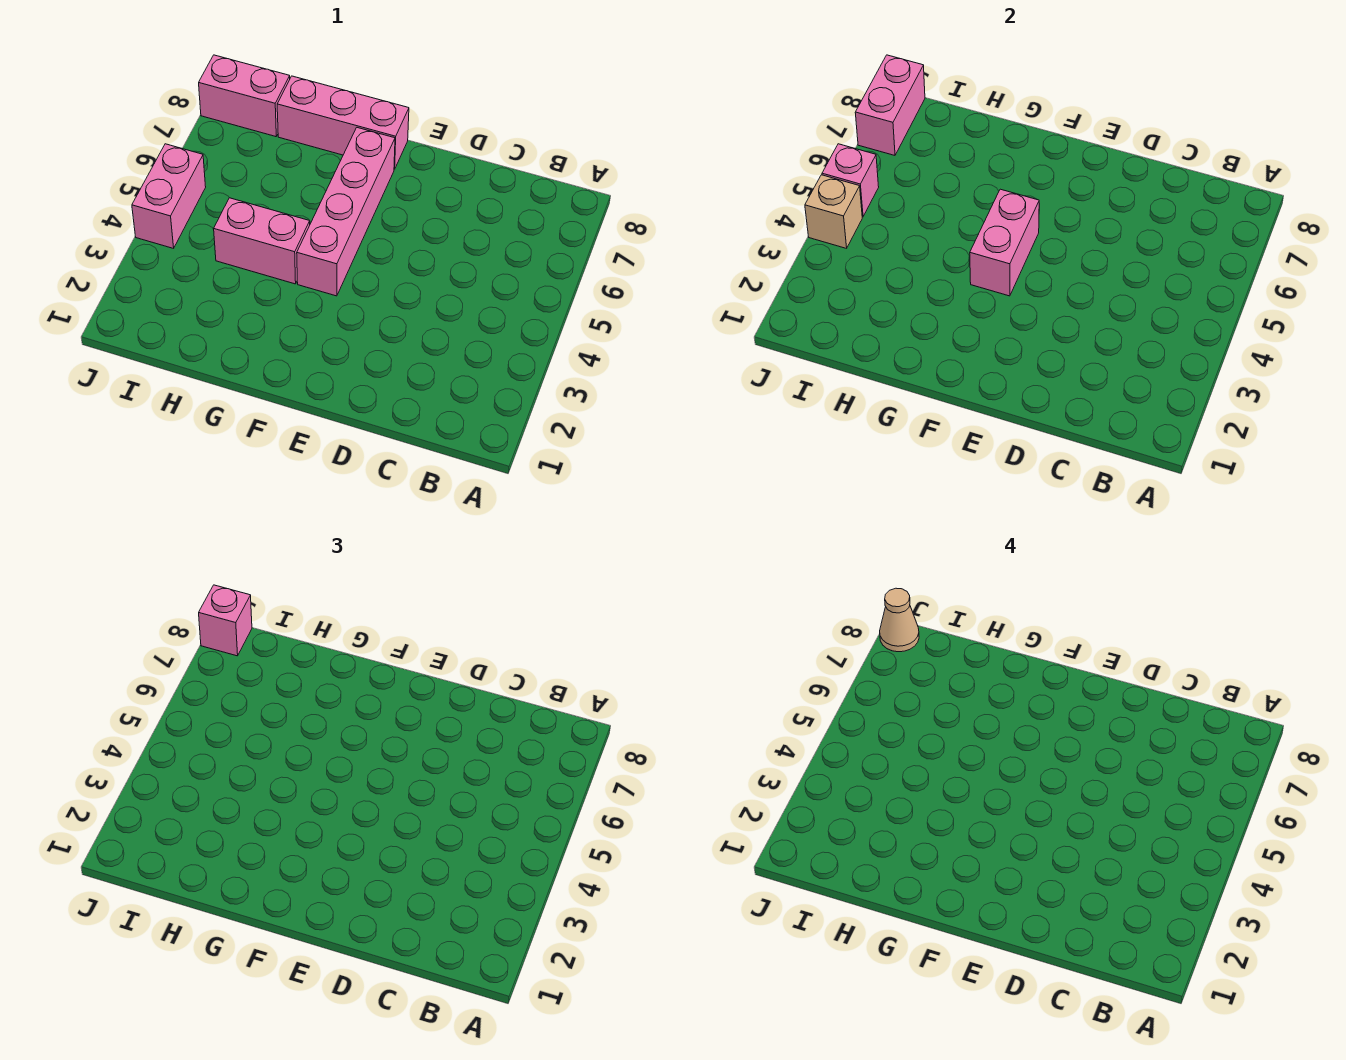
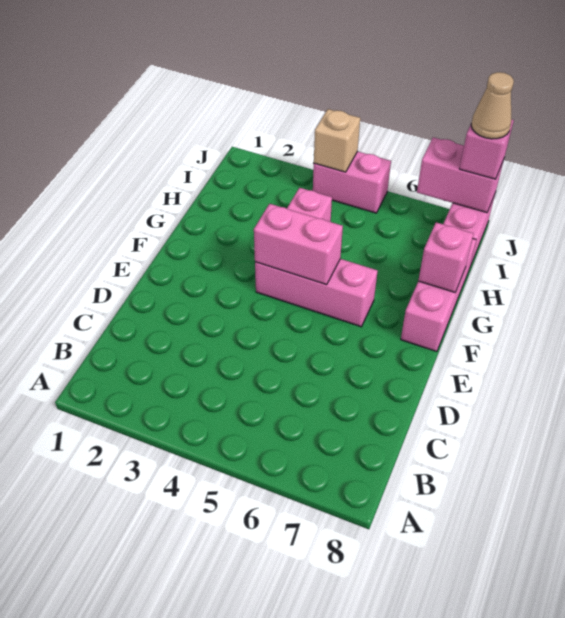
pink 1x4 brick [297,128,395,296] -> pink 1x3 brick [255,259,378,327]
pink 1x1 brick [822,144,879,217] -> pink 1x1 brick moved to [418,222,474,292]

